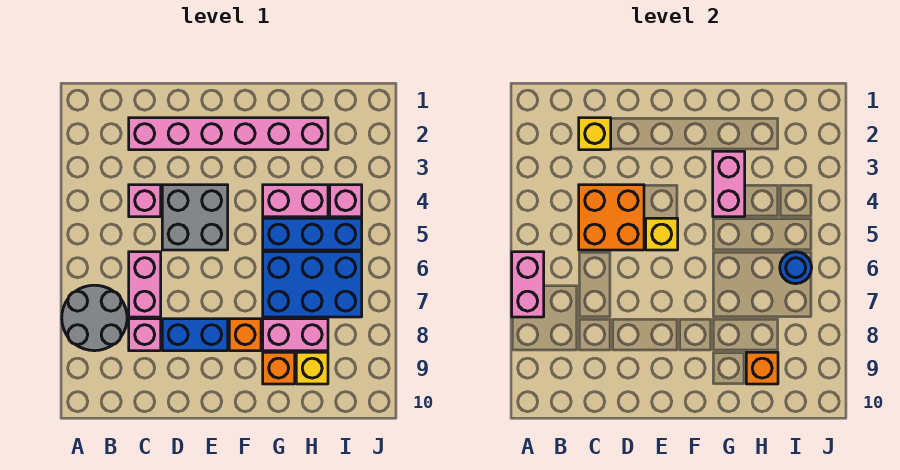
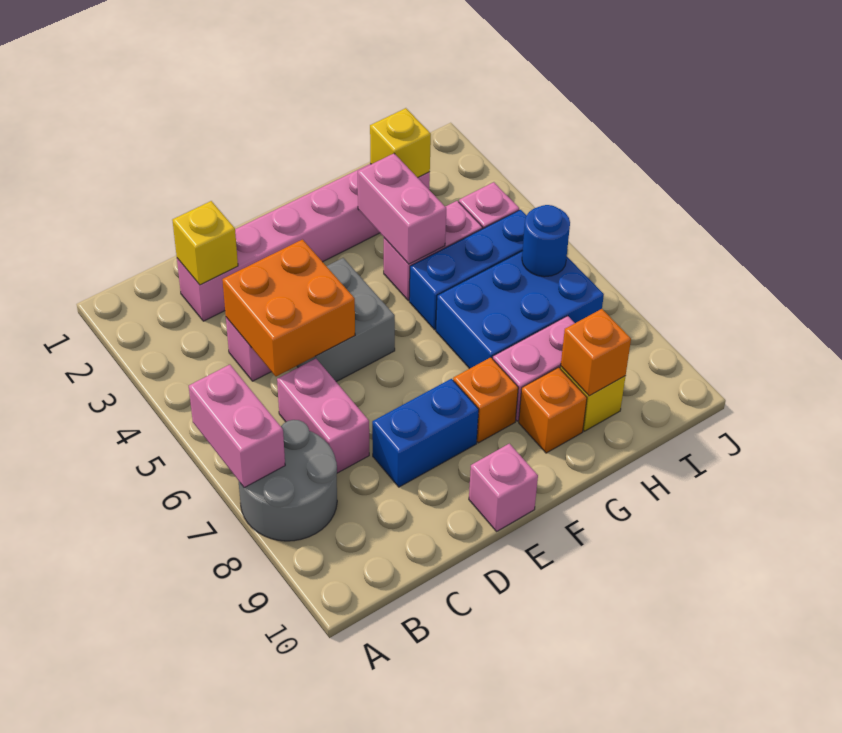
pink 1x1 brick [129,319,161,351] -> pink 1x1 brick moved to [469,444,538,531]
yellow 1x1 brick [646,218,678,250] -> yellow 1x1 brick moved to [370,108,431,178]

